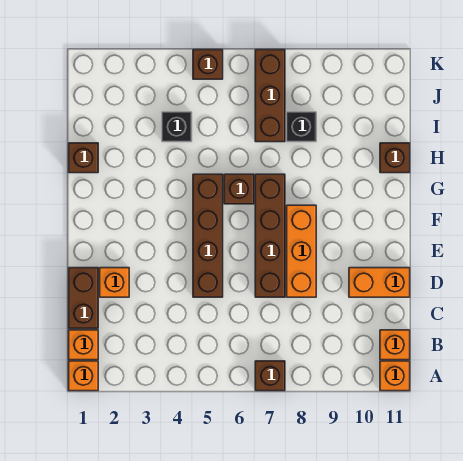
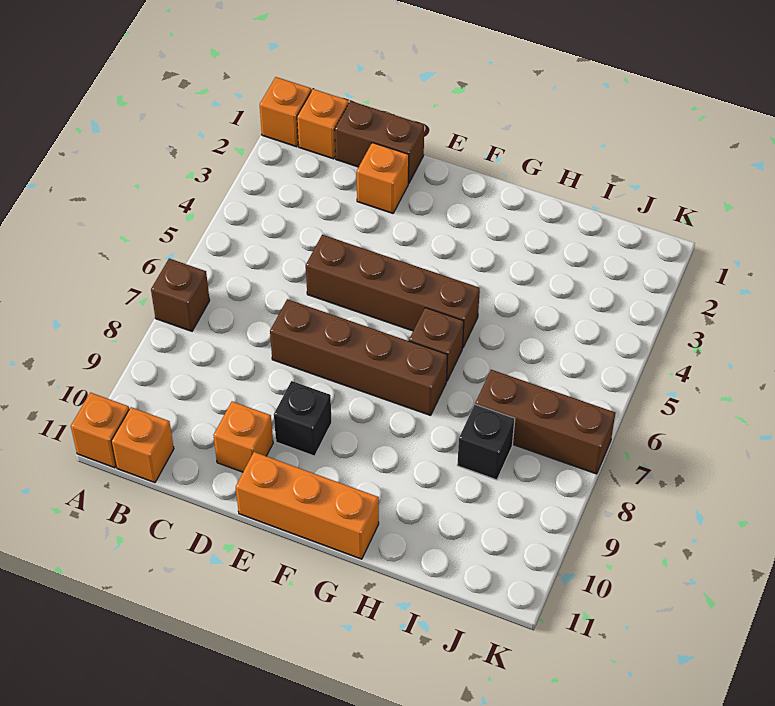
orange 1x3 brick [287,205,316,297] -> orange 1x3 brick moved to [236,452,379,559]
orange 1x2 brick [349,268,410,297] -> orange 1x1 brick [213,401,273,472]
brown 1x1 brick [69,143,98,173] -> none
brown 1x1 brick [380,143,410,173] -> none
black 1x1 brick [162,112,192,142] -> black 1x1 brick moved to [274,381,332,456]
brown 1x1 brick [193,50,223,79] -> none

